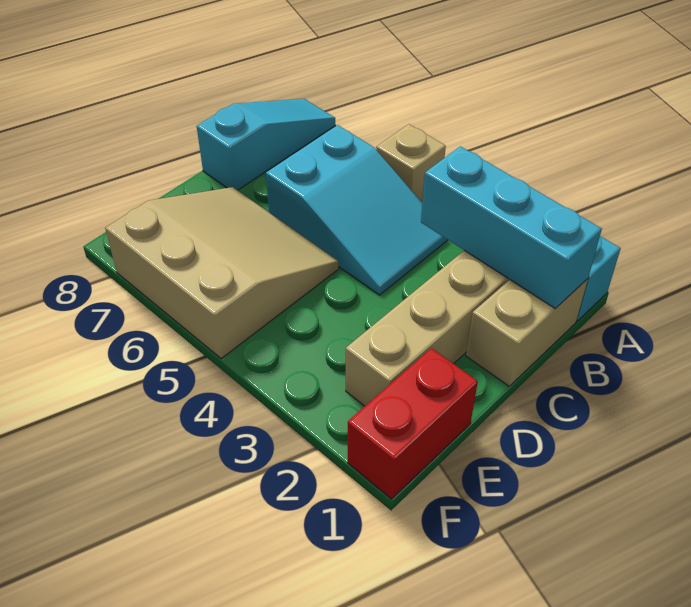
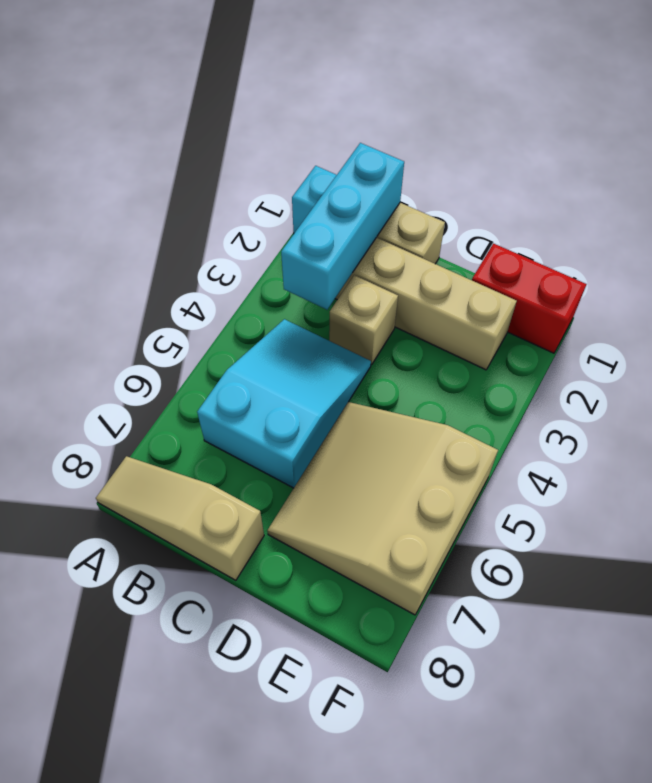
tan 1x1 brick [376,124,446,202] -> tan 1x1 brick moved to [329,275,398,365]
cyan 1x3 slope [197,99,335,190] -> tan 1x3 slope [96,456,264,580]

